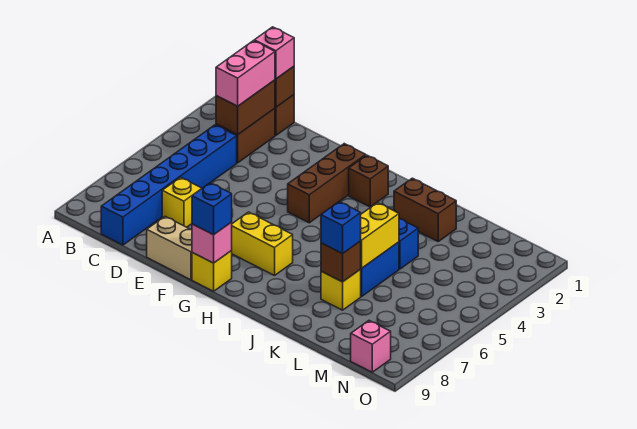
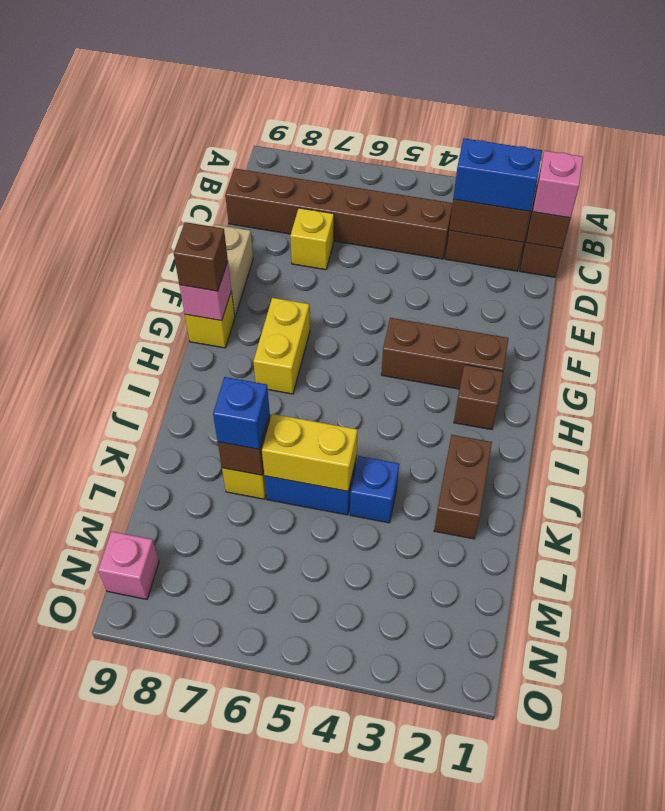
pink 1x2 brick [216,41,275,106] -> blue 1x2 brick [453,138,542,212]
blue 1x6 brick [101,125,237,245] -> brown 1x6 brick [225,169,453,259]
blue 1x1 brick [192,183,232,235] -> brown 1x1 brick [174,222,228,291]

